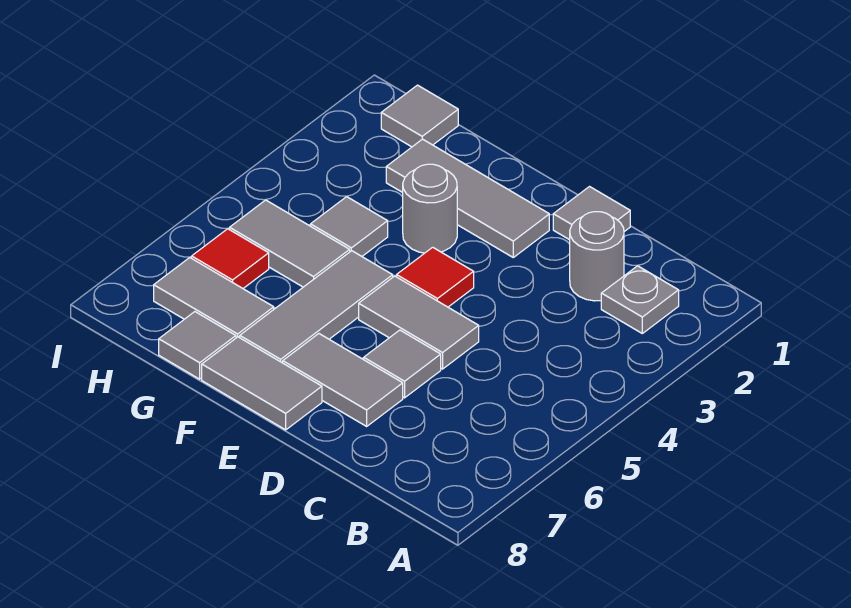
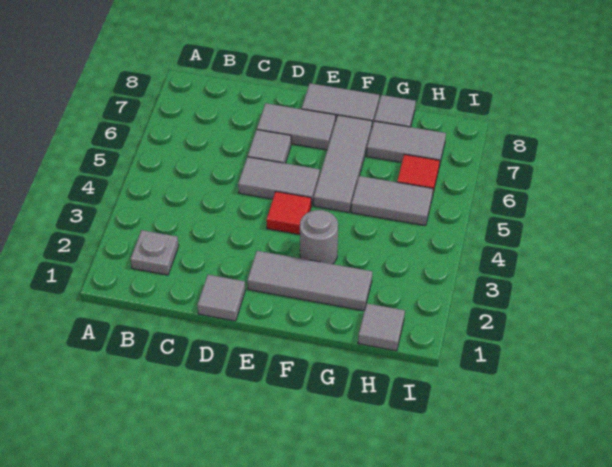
grey 1x1 round brick [570,212,624,301] -> none
grey 1x1 tile [311,197,388,256] -> none

